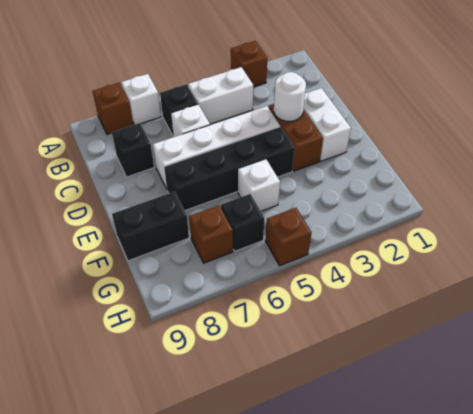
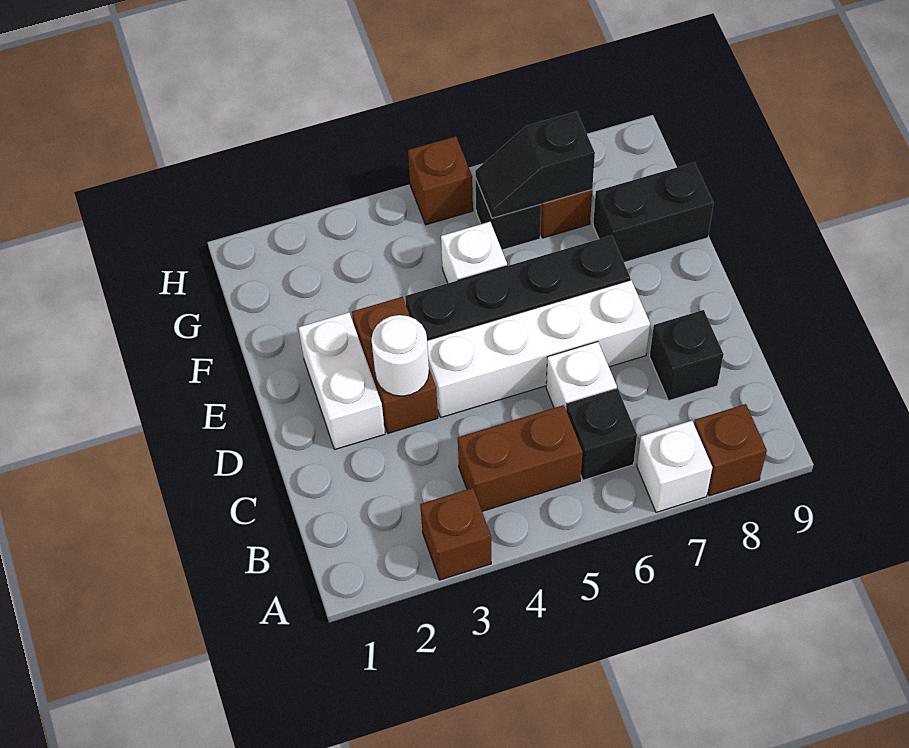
white 1x2 brick [188,67,253,124] -> brown 1x2 brick [458,405,583,511]
none -> black 1x2 slope [475,112,595,218]

